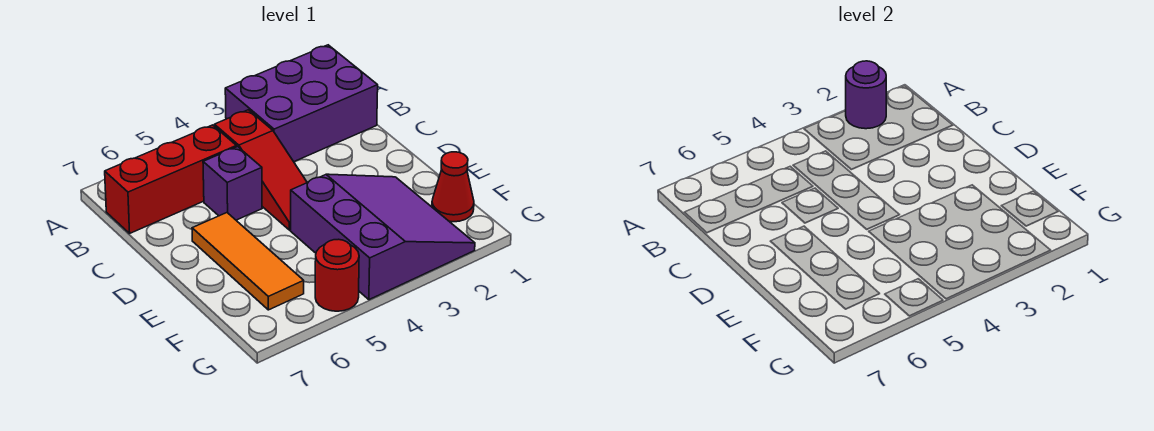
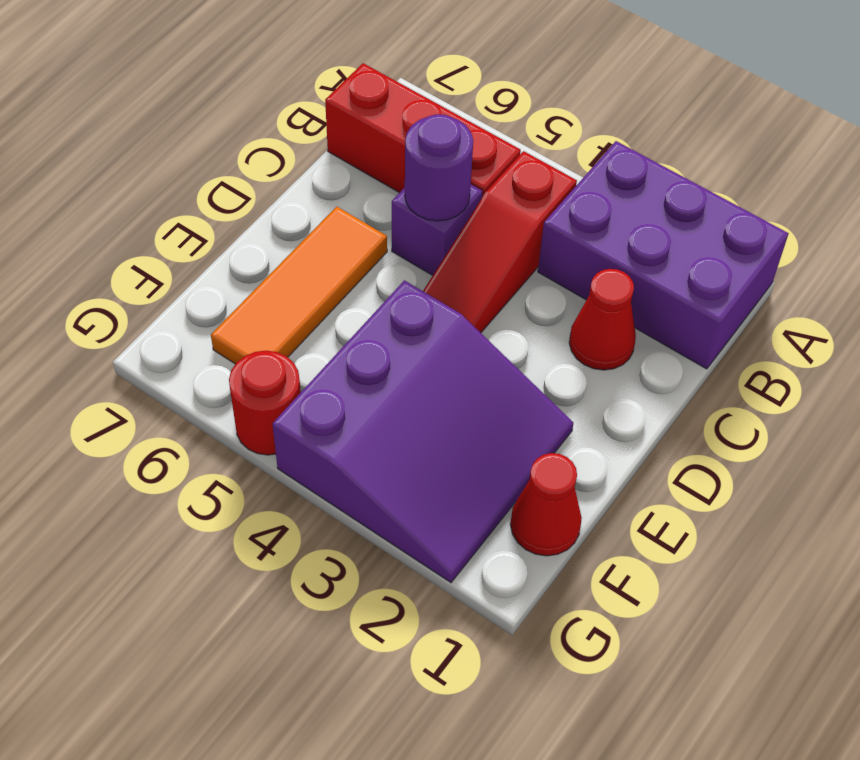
purple 1x1 round brick [846,61,886,129] -> purple 1x1 round brick moved to [405,114,473,221]
none -> red 1x1 cone [569,269,636,370]

